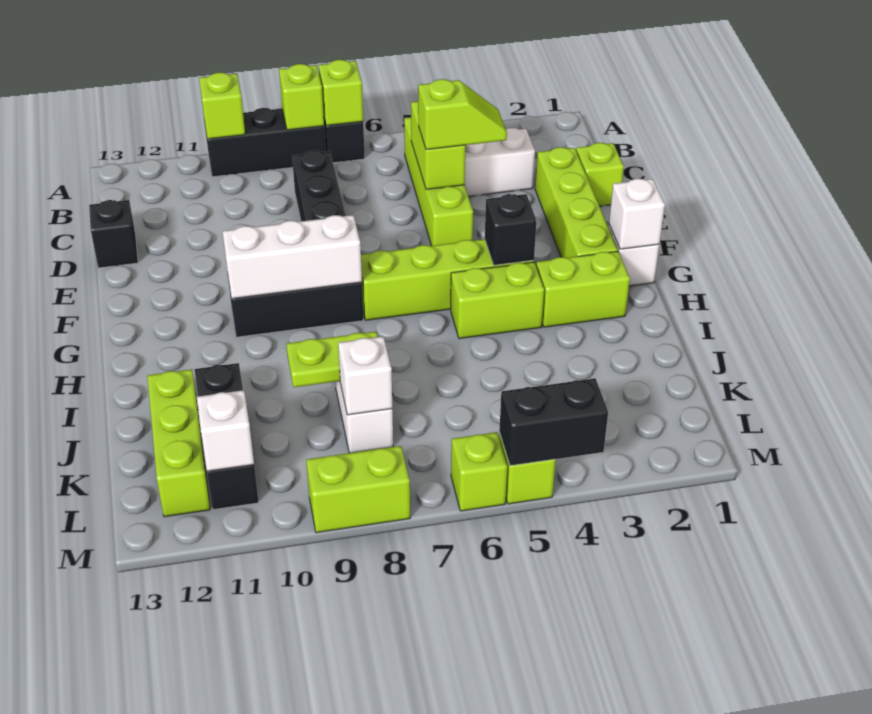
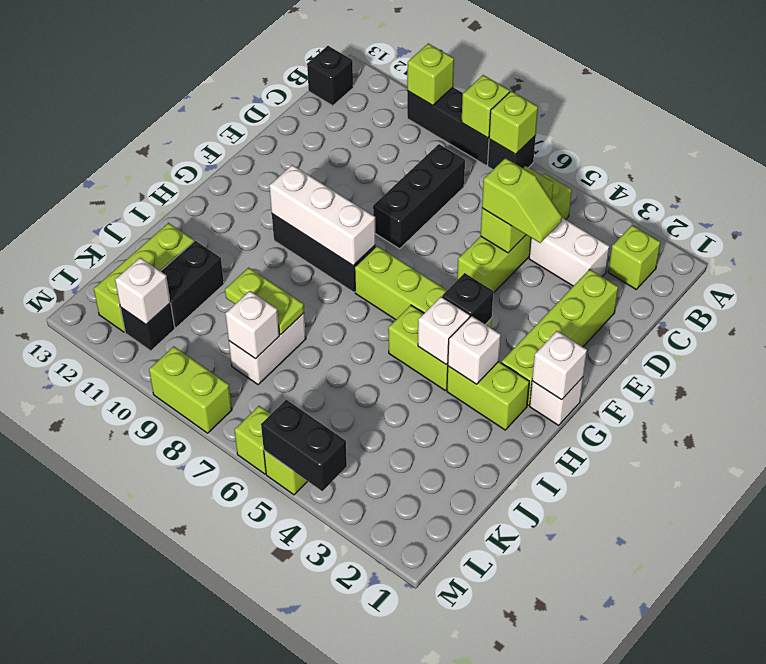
lime 1x1 brick [576,143,624,206] -> lime 1x1 brick moved to [608,225,661,289]
black 1x1 brick [89,200,138,268] -> black 1x1 brick moved to [307,46,353,106]
none -> white 1x1 brick [448,316,501,384]
none -> white 1x1 brick [418,297,470,364]

